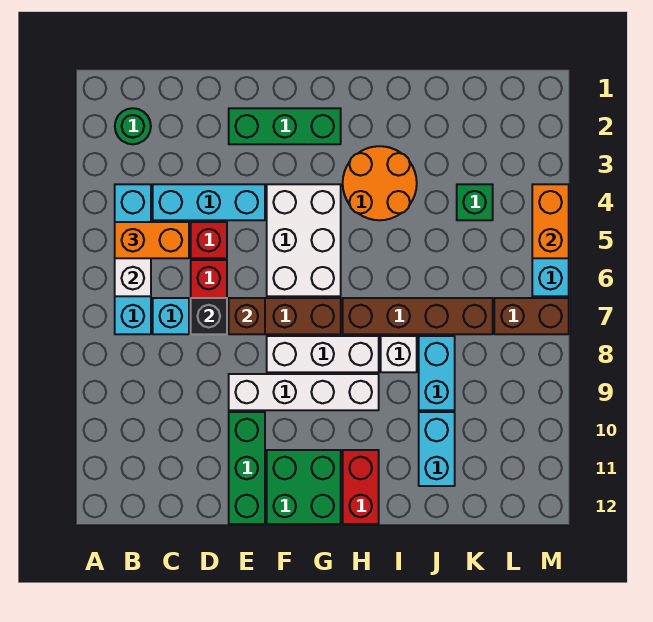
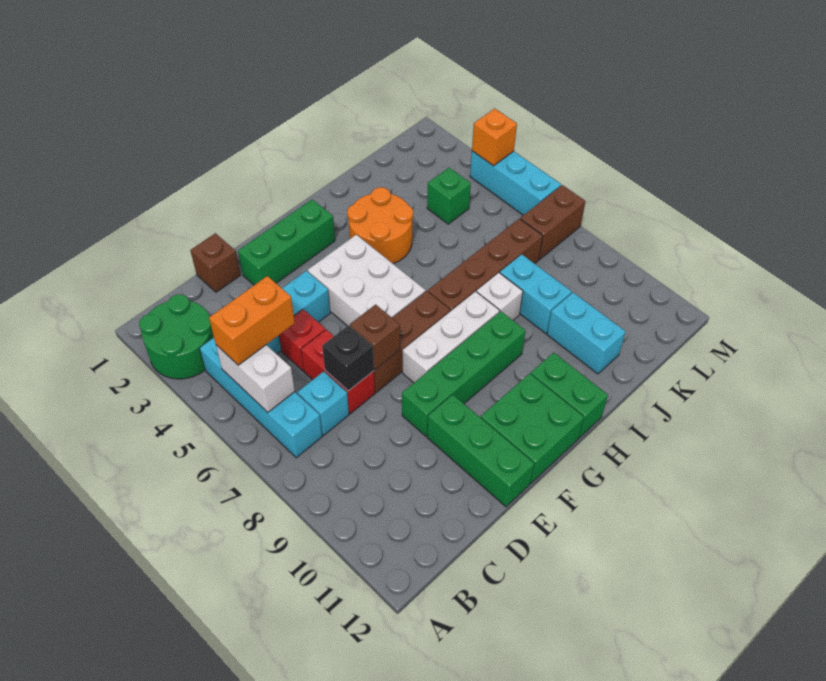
green 1x1 round brick [115,108,151,144] -> green 2x2 round brick [139,294,214,379]
none -> brown 1x1 brick [190,233,240,292]
white 1x4 brick [229,374,379,410] -> green 1x4 brick [402,311,526,436]
red 1x2 brick [343,450,379,524] -> green 1x2 brick [531,352,608,438]
orange 1x2 brick [532,184,569,258] -> orange 1x1 brick [472,108,517,166]

